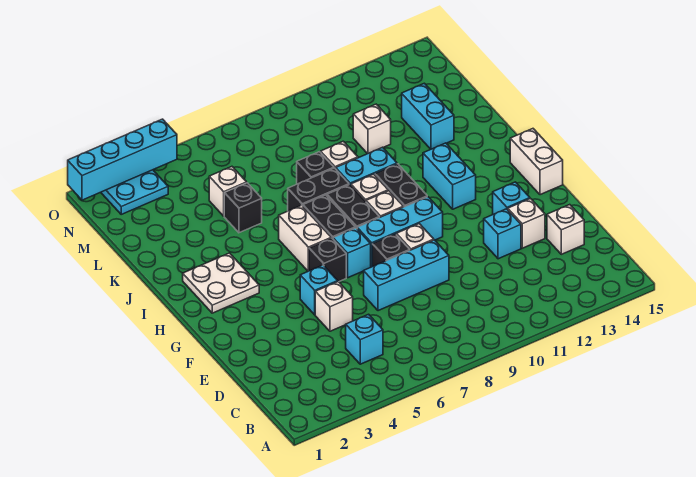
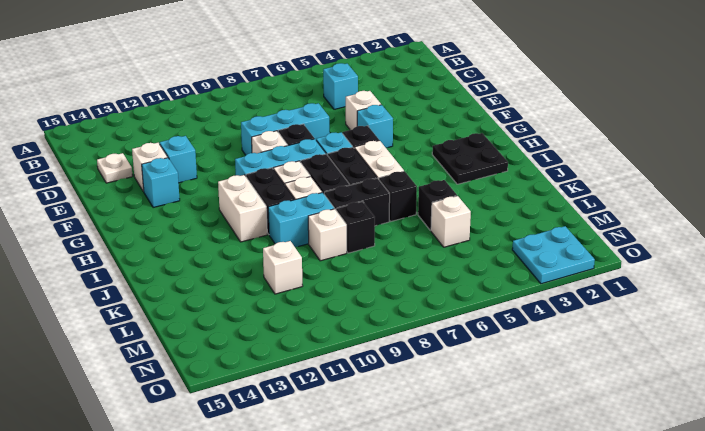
white 1x1 brick [547,205,584,254] -> white 1x1 plate [97,153,132,183]
white 1x2 brick [510,129,563,195] -> white 1x2 brick moved to [218,175,267,242]
white 2x2 plate [183,253,259,313] -> black 2x2 plate [432,133,508,184]
cyan 1x2 brick [423,143,476,209] -> none
none -> black 1x1 brick [379,171,417,221]
cyan 1x2 brick [402,83,454,149] -> none
cyan 1x4 brick [68,119,177,200] -> none

